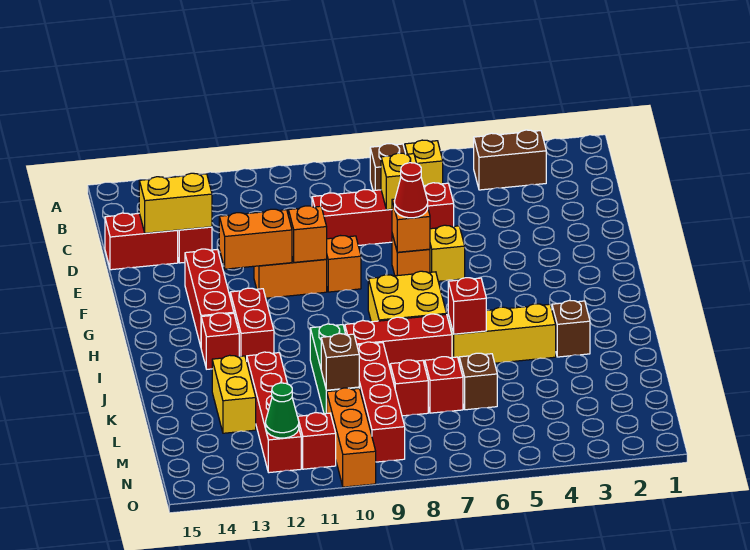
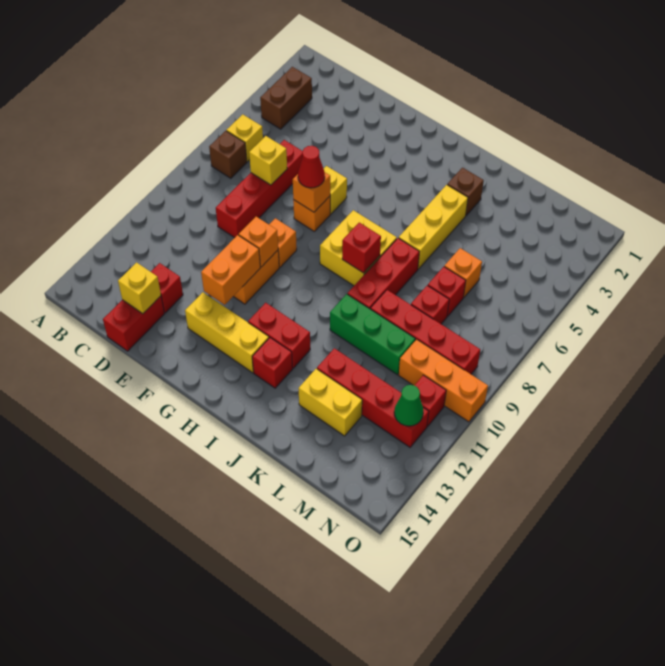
yellow 1x2 brick [139,173,212,233] -> yellow 1x1 brick [118,263,161,314]
red 1x3 brick [185,249,234,346] -> yellow 1x3 brick [185,292,269,373]
red 1x1 brick [448,278,486,334] -> red 1x1 brick moved to [342,223,381,273]
brown 1x1 brick [459,353,497,410] -> orange 1x1 brick [444,248,482,297]
brown 1x1 brick [321,334,359,390] -> none

